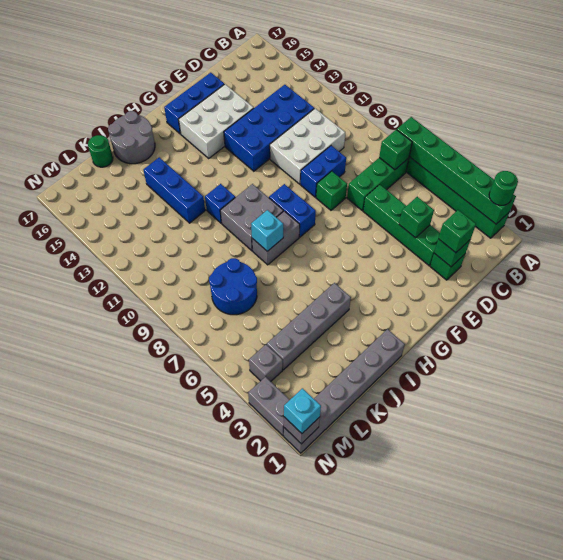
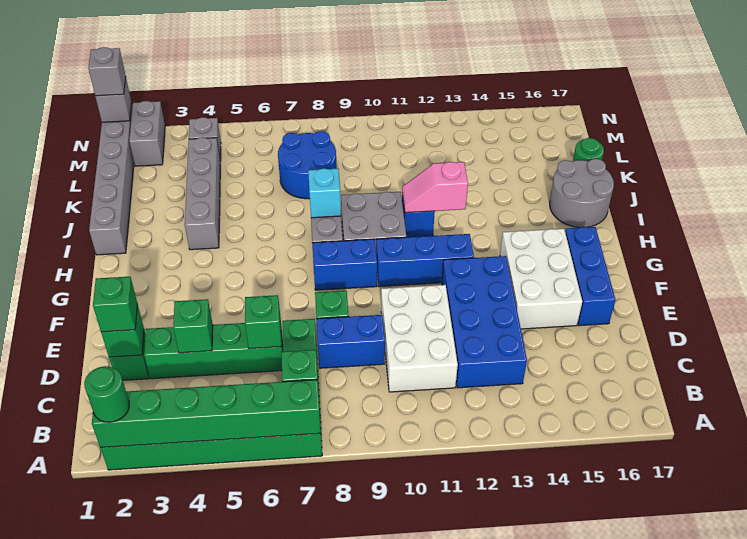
none -> green 1x1 brick [245,295,282,349]
blue 1x2 brick [300,146,346,197] -> blue 1x2 brick turned to [316,315,385,368]
none -> pink 1x2 slope [402,162,468,213]
blue 1x3 brick [143,157,205,223] -> blue 1x3 brick moved to [376,234,474,287]
cyan 1x1 brick [284,388,321,433] -> grey 1x1 brick [88,47,126,96]
grey 1x2 brick [248,377,289,436] -> grey 1x2 brick turned to [129,101,165,166]

